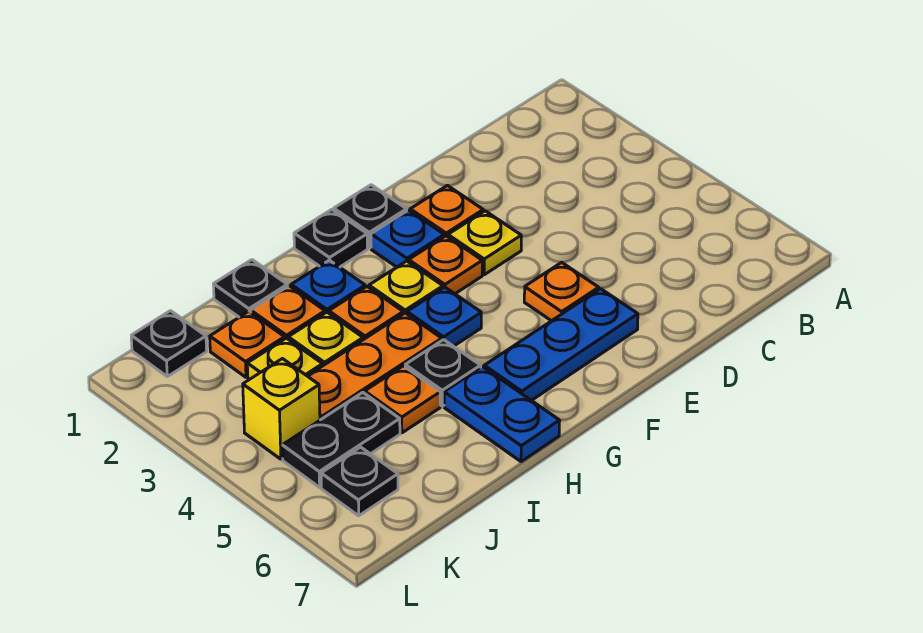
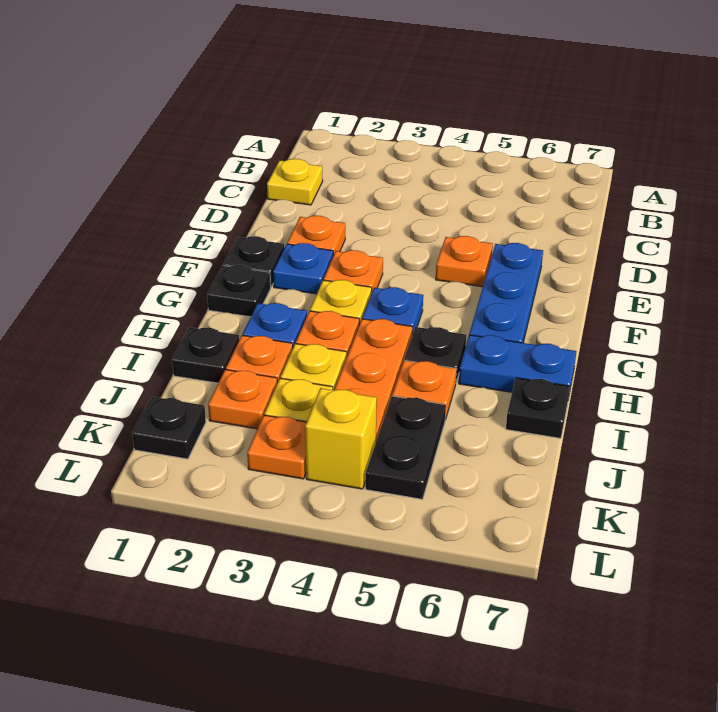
yellow 1x1 plate [448,211,521,275] -> yellow 1x1 plate moved to [267,159,323,205]
none -> orange 1x1 plate [247,415,307,479]
black 1x1 plate [321,447,398,516] -> black 1x1 plate moved to [506,378,570,438]

